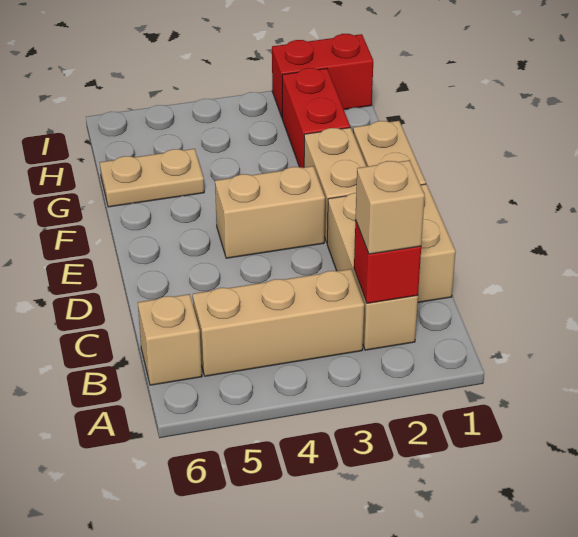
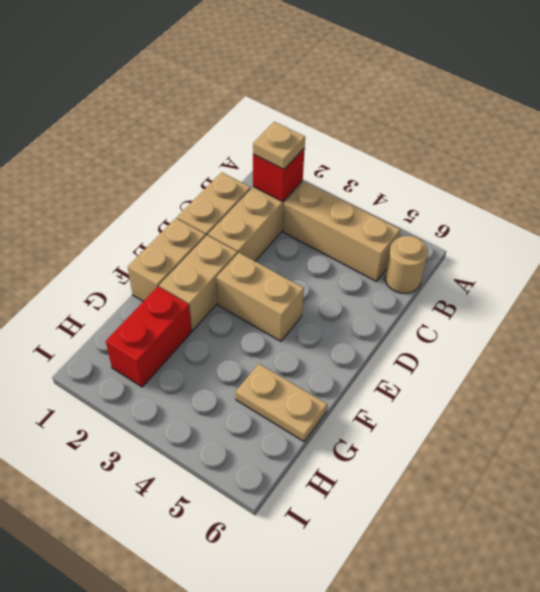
tan 1x1 brick [355,160,425,254] -> tan 1x1 plate [253,122,305,169]
tan 1x1 brick [138,294,202,385] -> tan 1x1 round brick [385,236,428,293]
red 1x2 brick [272,34,373,117] -> none

